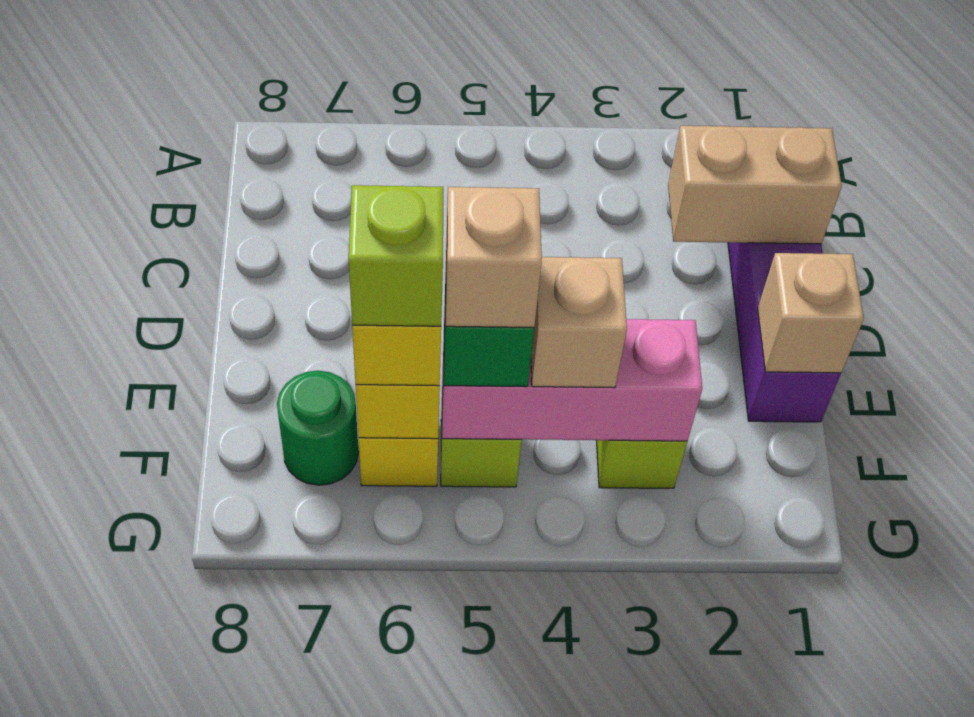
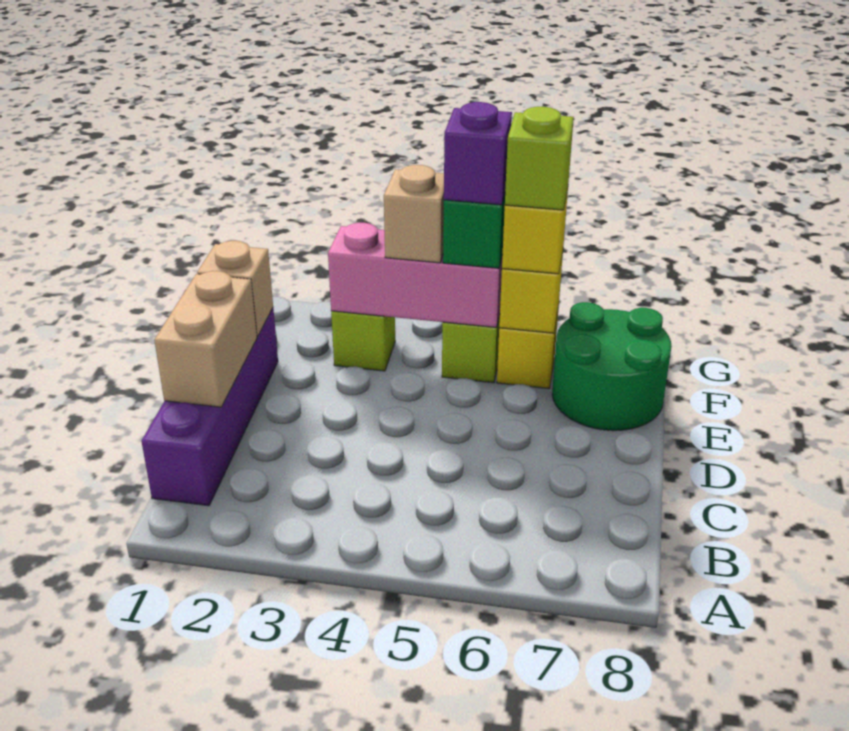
tan 1x2 brick [668,126,842,244] -> tan 1x2 brick turned to [154,271,257,407]
tan 1x1 brick [446,187,542,328] -> purple 1x1 brick [444,102,512,205]
green 1x1 round brick [277,371,359,485] -> green 2x2 round brick [552,302,672,431]

